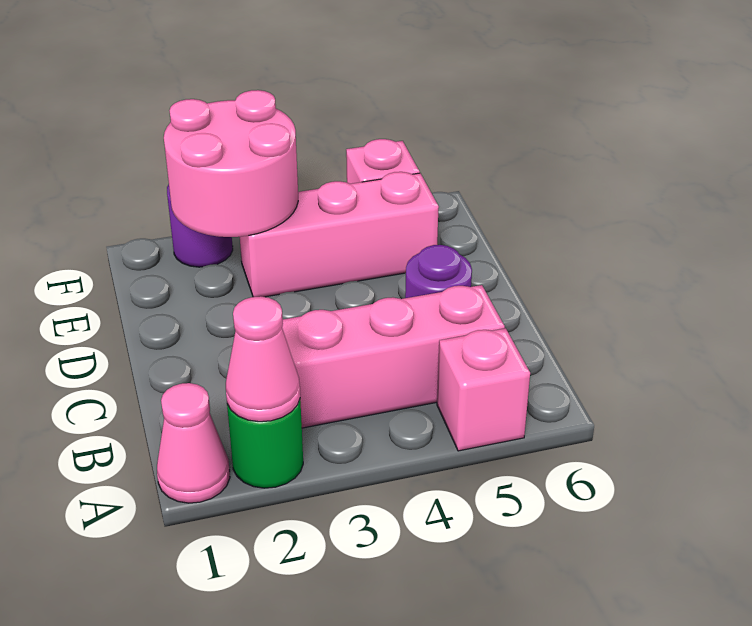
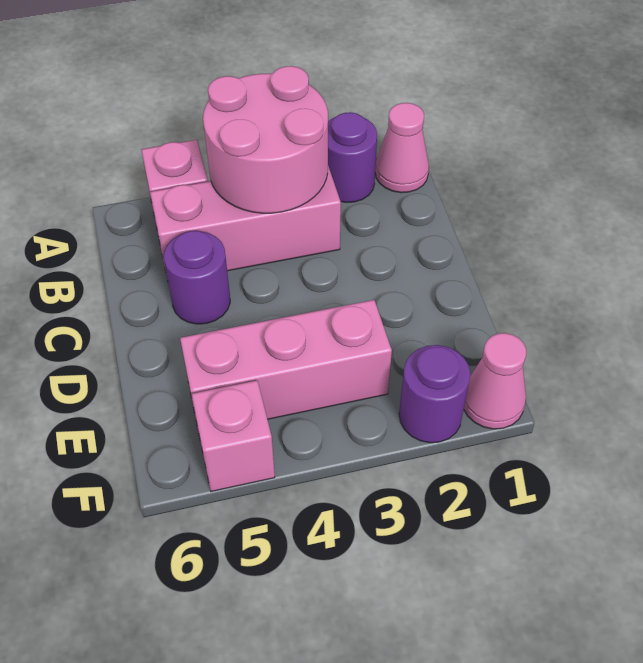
green 1x1 round brick [227,400,303,488] -> purple 1x1 round brick [328,112,377,203]
pink 1x1 cone [226,296,300,422] -> pink 1x1 cone moved to [464,333,526,429]
pink 2x2 round brick [164,90,298,237] -> pink 2x2 round brick moved to [203,66,328,213]

